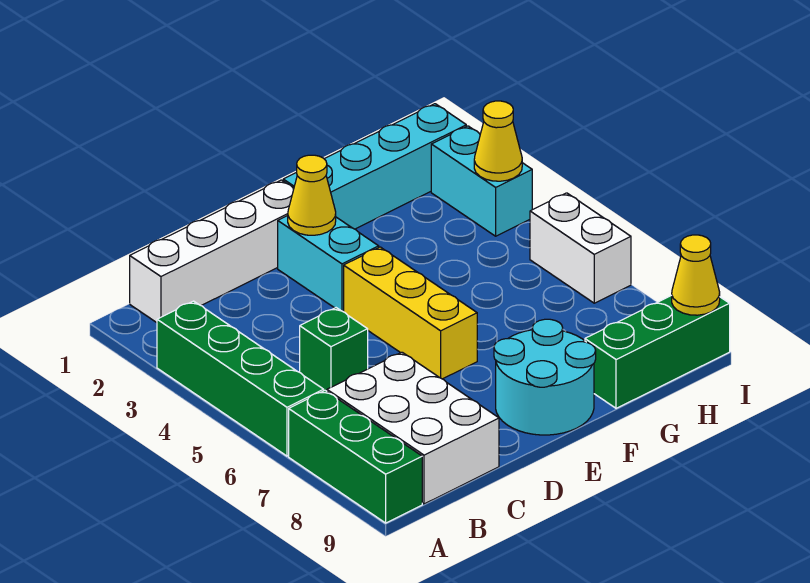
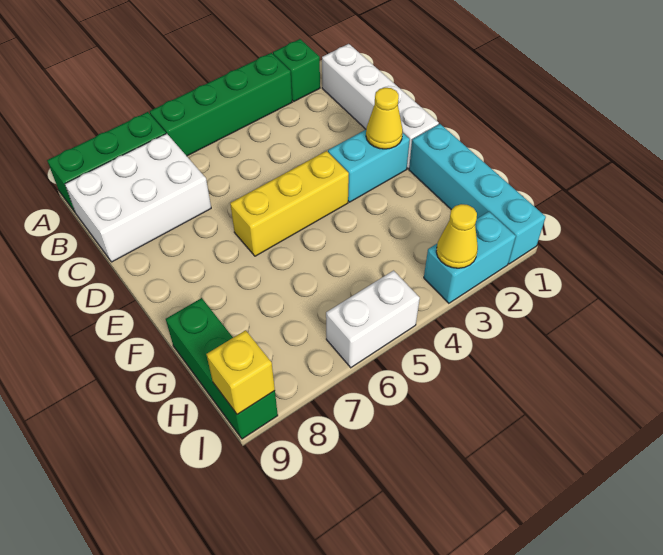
green 1x1 brick [300,308,368,391] -> green 1x1 brick moved to [273,39,320,101]
cyan 2x2 round brick [494,319,596,435] -> none
yellow 1x1 cone [672,235,720,315] -> yellow 1x1 brick [206,330,275,415]

